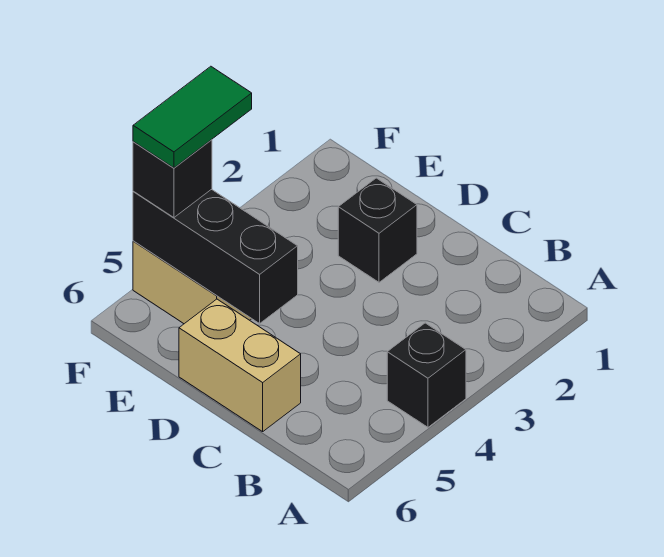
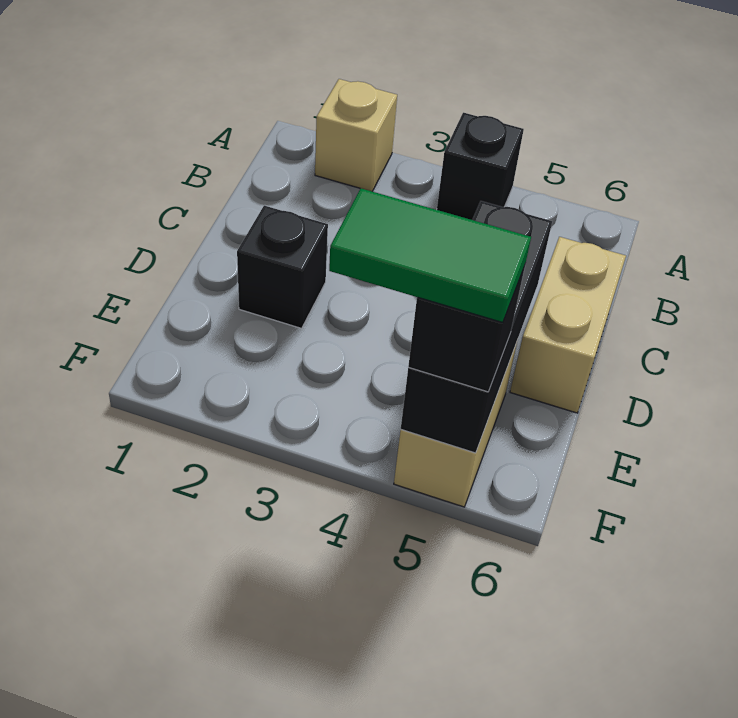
none -> tan 1x1 brick [315,79,397,191]

